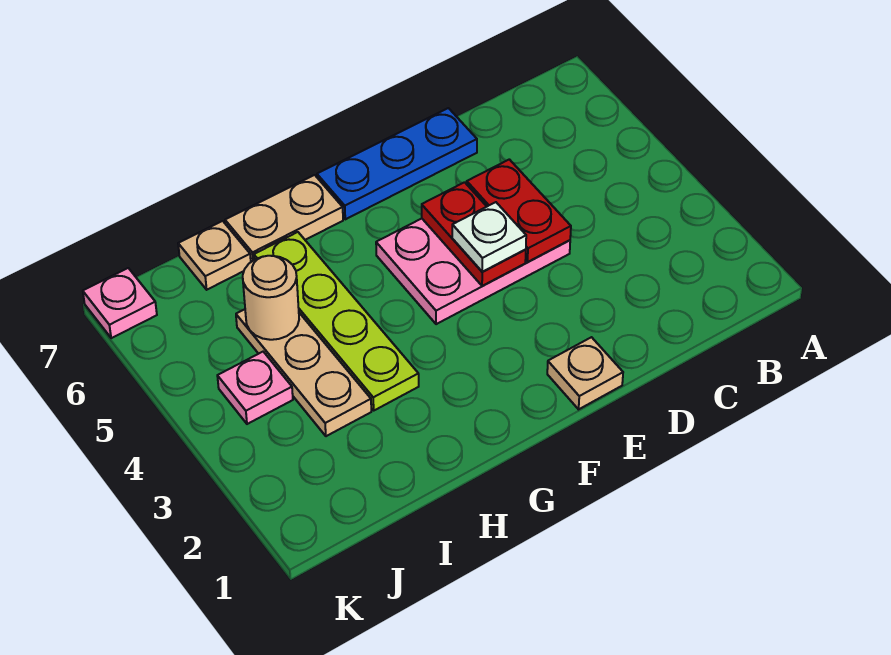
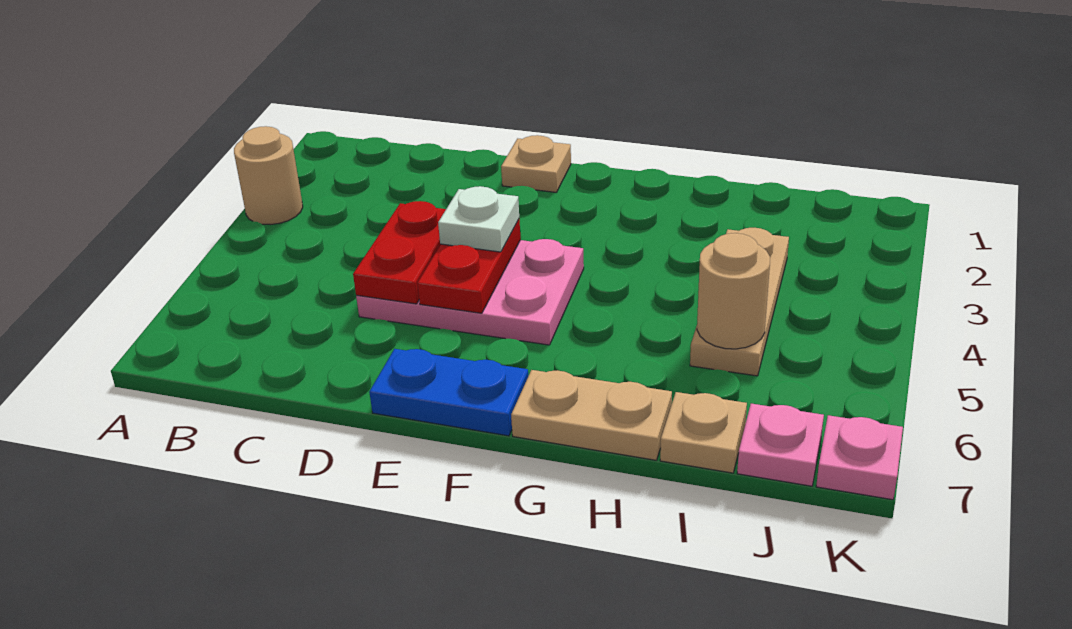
none -> tan 1x1 round brick [234,126,303,225]
blue 1x3 plate [317,108,477,219] -> blue 1x2 plate [369,349,528,436]
lime 1x4 plate [254,232,419,410] -> none
pink 1x1 plate [217,352,293,424] -> pink 1x1 plate moved to [737,404,824,486]

